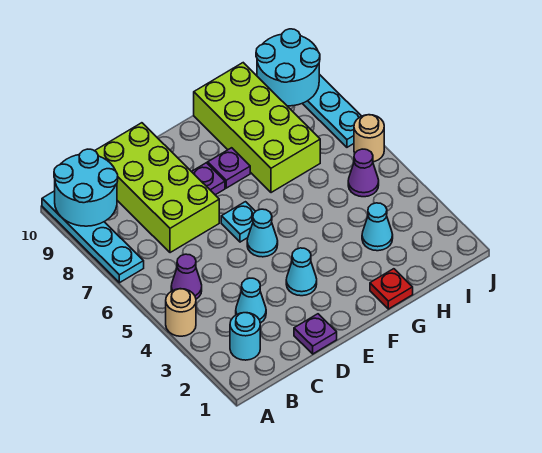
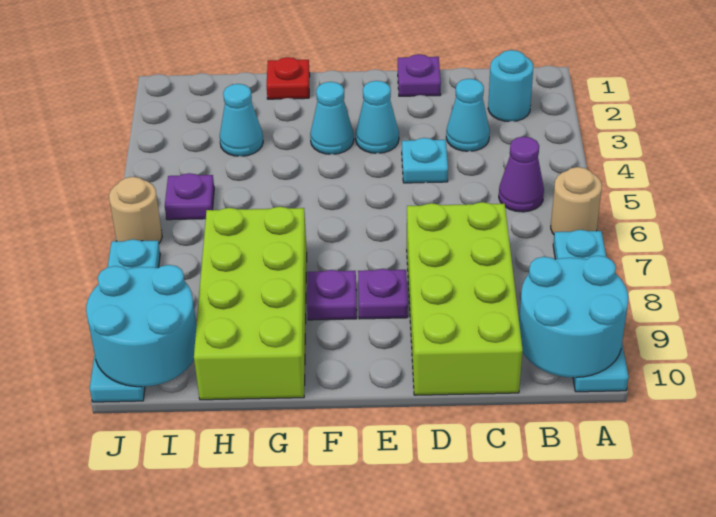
tan 1x1 round brick [166,289,196,336] -> tan 1x1 round brick moved to [551,167,602,234]
cyan 1x1 cone [247,209,278,257] -> cyan 1x1 cone moved to [310,82,354,154]
cyan 1x1 plate [221,202,256,242] -> cyan 1x1 plate moved to [402,138,448,183]
purple 1x1 cone [348,149,379,197] -> purple 1x1 plate [165,173,214,220]

